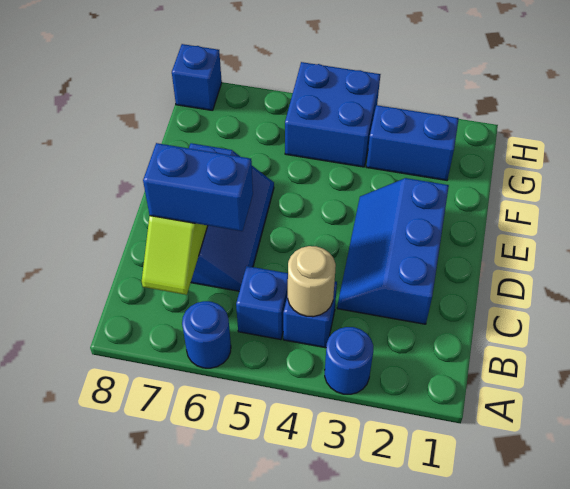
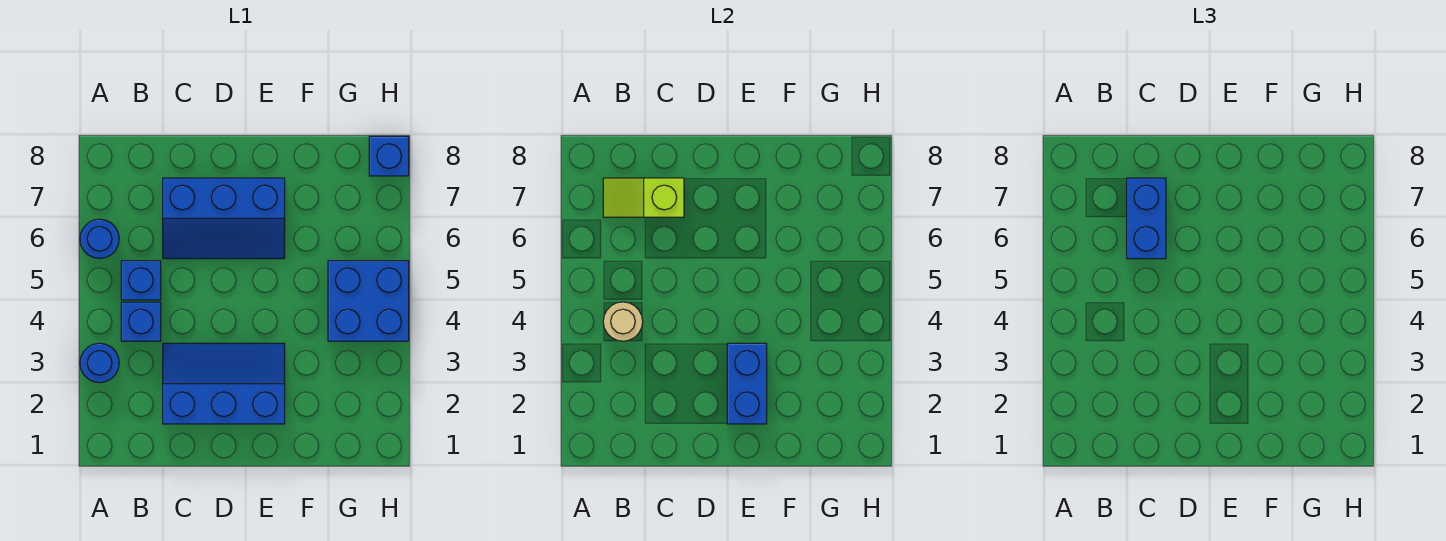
blue 1x2 brick [367,105,459,180] -> blue 1x2 brick moved to [727,343,767,424]

